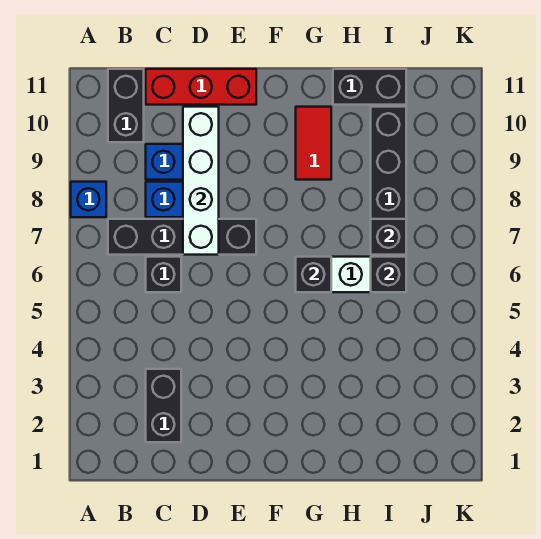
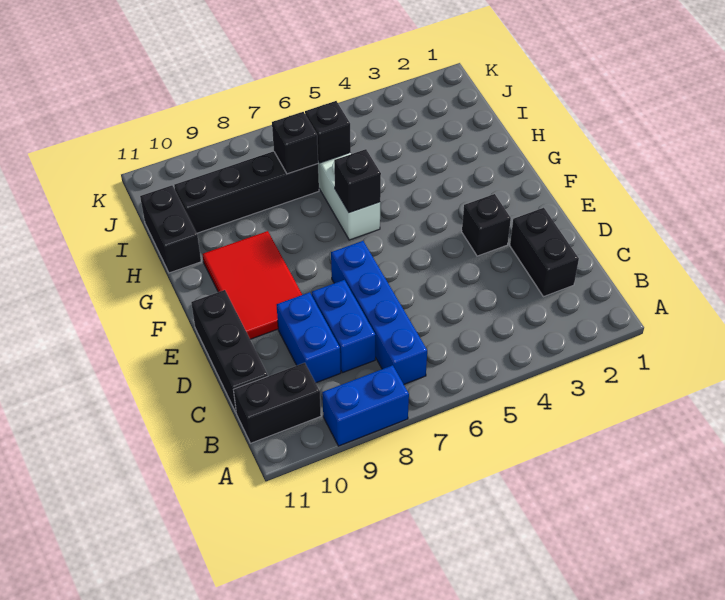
blue 1x1 brick [71,182,106,217] -> blue 1x2 brick [322,365,409,446]
black 1x4 brick [108,219,256,255] -> blue 1x4 brick [331,241,427,384]
black 1x2 brick [146,369,181,442] -> black 1x2 brick turned to [510,208,579,297]
black 1x1 brick [146,257,181,292] -> black 1x1 brick moved to [462,194,511,256]
red 1x3 brick [146,69,256,105] -> black 1x3 brick [191,290,268,412]
white 1x4 brick [183,107,219,255] -> none
red 1x2 tile [296,107,331,180] -> red 2x3 tile [202,231,302,339]

